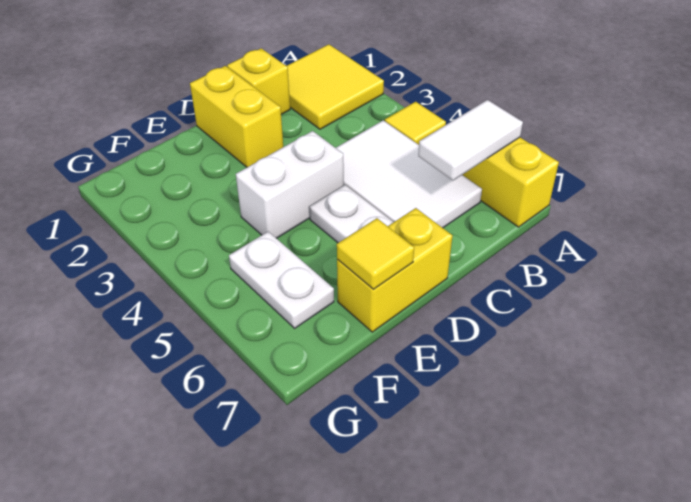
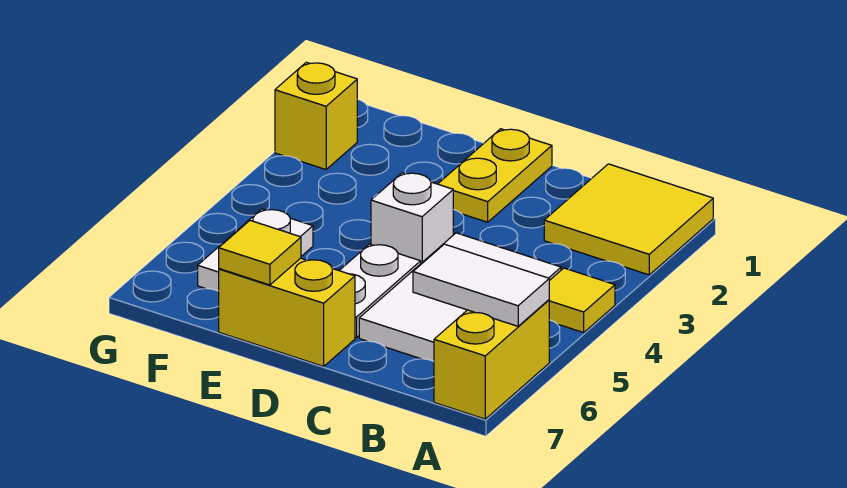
yellow 1x1 brick [227,48,290,114] -> yellow 1x1 brick moved to [275,62,357,169]
yellow 1x2 brick [190,66,283,167] -> yellow 1x2 plate [438,129,552,222]
white 1x2 brick [236,131,344,238] -> white 1x1 brick [371,173,453,263]

